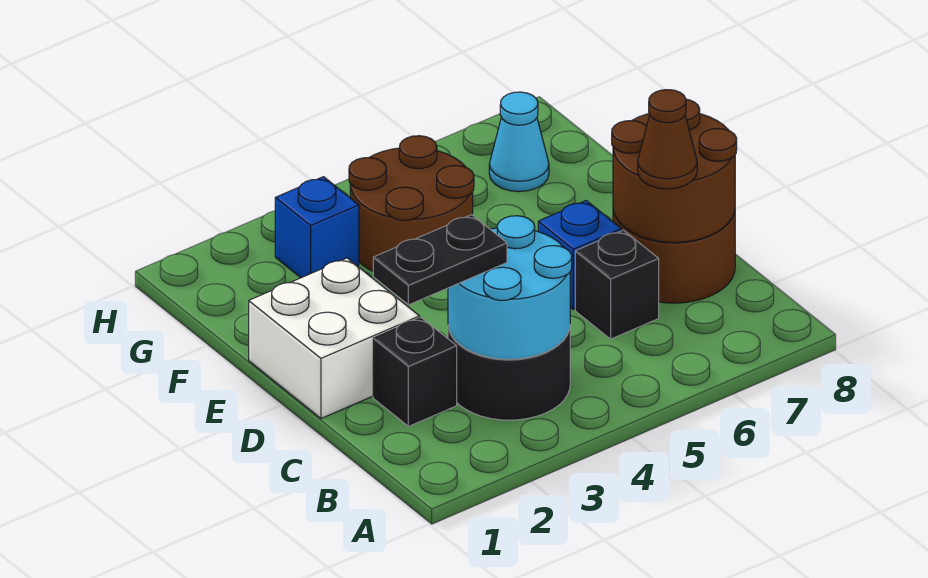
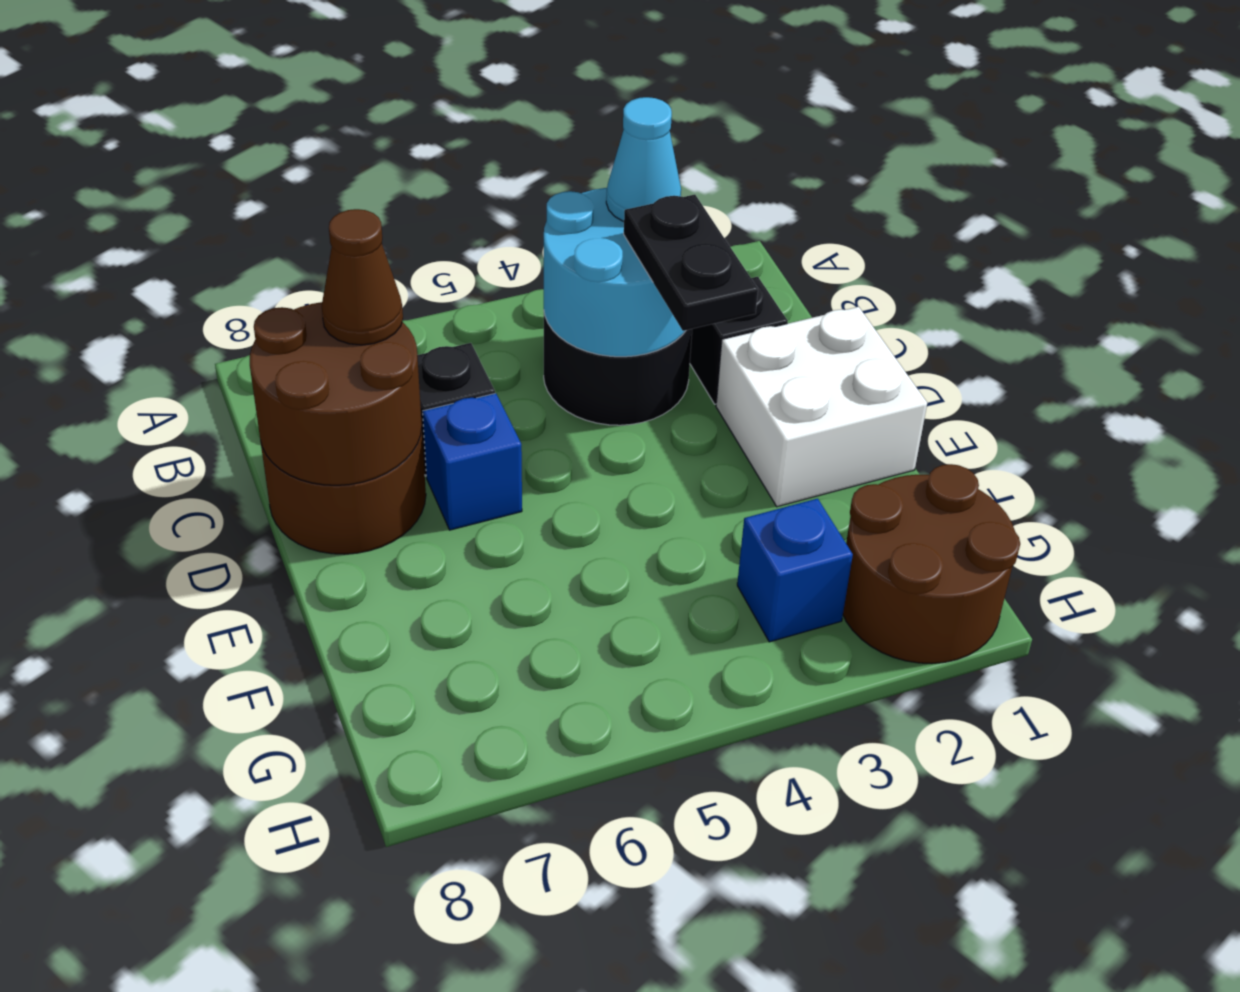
black 1x2 plate [373,215,507,305] -> black 1x2 plate turned to [624,195,758,331]
brown 2x2 round brick [349,136,474,271] -> brown 2x2 round brick moved to [843,464,1020,663]
cyan 1x1 cone [489,92,549,192] -> cyan 1x1 cone moved to [606,97,681,222]

